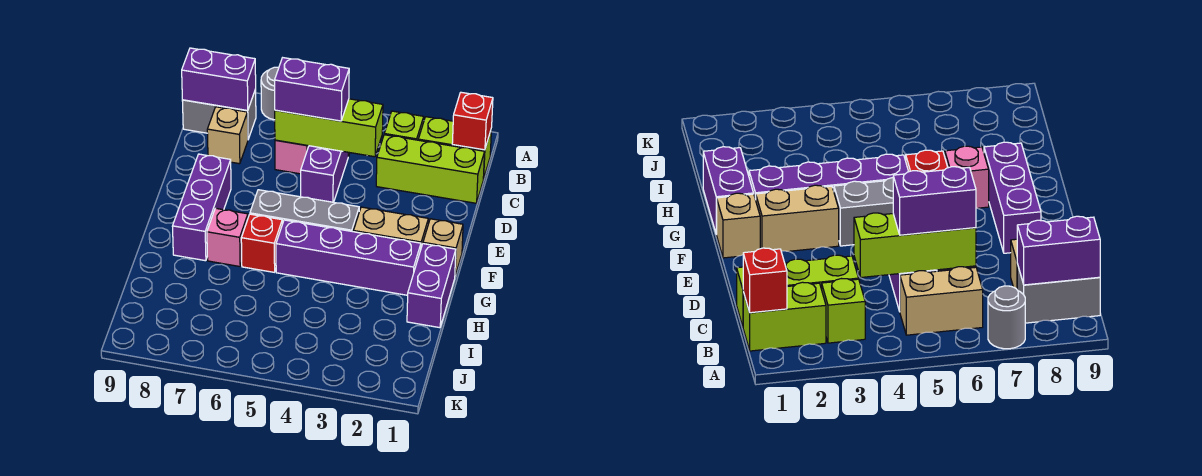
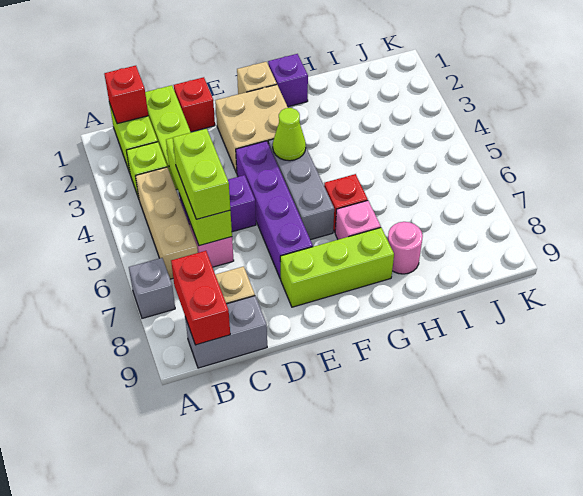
grey 1x1 round brick [261,67,279,120] -> grey 1x1 brick [129,258,175,318]
tan 1x2 brick [900,267,983,335] -> tan 1x3 brick [135,167,198,279]
grey 1x2 brick [182,89,256,139] -> grey 1x2 brick turned to [185,296,267,368]
purple 1x2 brick [182,48,256,111] -> red 1x2 brick [171,251,230,345]
purple 1x2 brick [275,58,349,121] -> lime 1x2 brick [173,129,230,219]
none -> red 1x1 brick [174,77,215,132]
purple 1x3 brick [172,154,231,261] -> lime 1x3 brick [280,228,394,307]
tan 1x2 brick [353,207,428,247] -> tan 2x2 brick [215,85,288,173]
none -> lime 1x1 cone [273,108,306,161]
purple 1x2 brick [407,244,456,328] -> purple 1x1 brick [268,54,308,107]
purple 1x4 brick [276,220,421,295] -> purple 1x4 brick moved to [236,141,313,279]
none -> pink 1x1 round brick [388,222,423,274]

